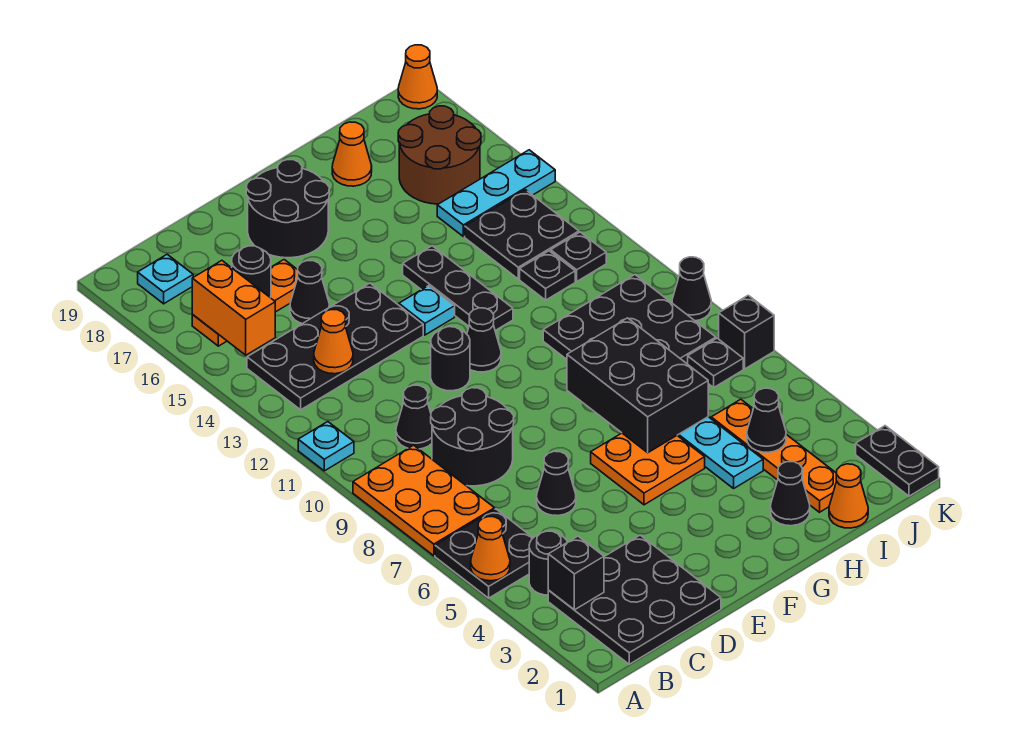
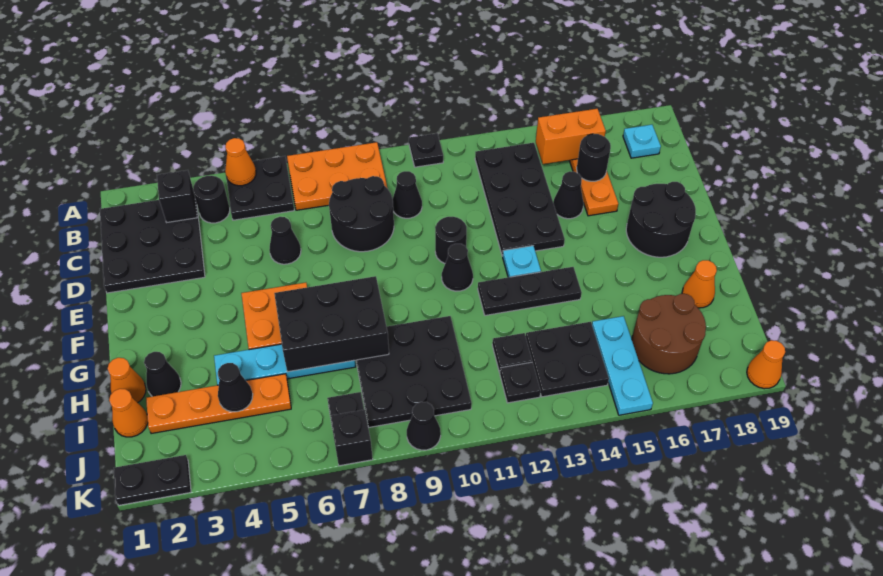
cyan 1x1 plate [298,422,354,471] -> black 1x1 plate [409,133,443,167]
orange 1x1 cone [314,310,353,374] -> orange 1x1 cone moved to [108,358,146,403]

